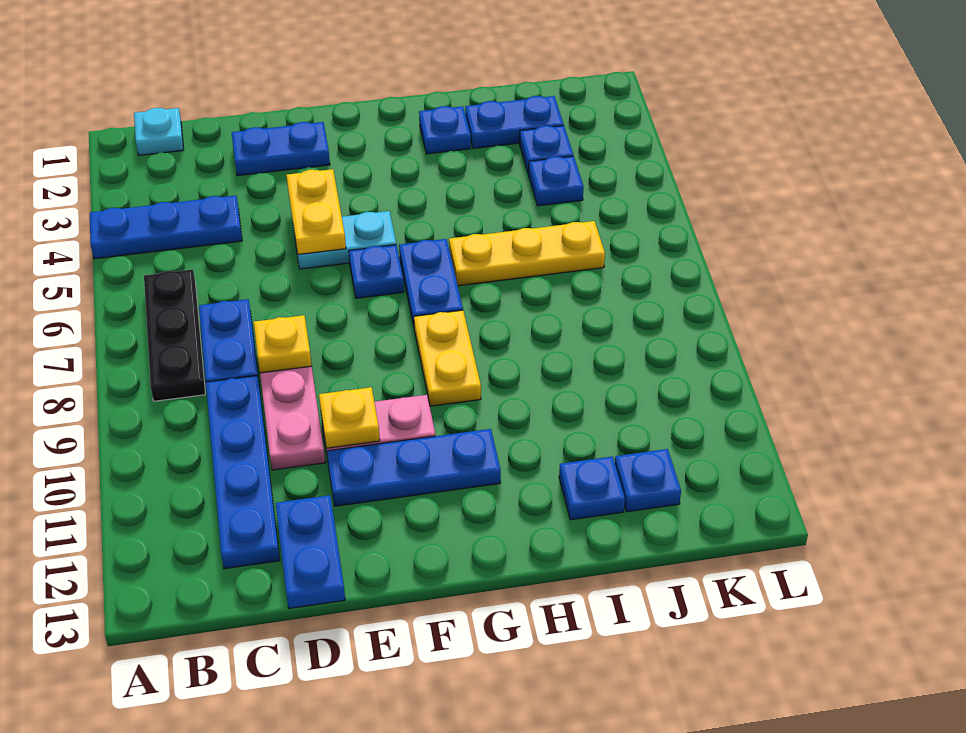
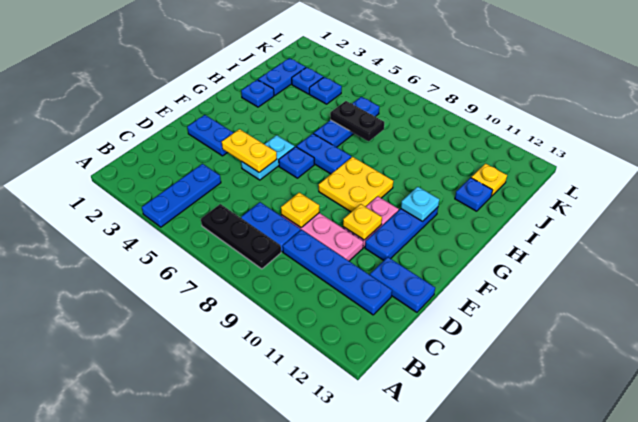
cyan 1x1 plate [134,108,184,155] -> cyan 1x1 plate moved to [401,187,439,221]
blue 1x2 plate [232,122,330,176] -> blue 1x2 plate turned to [187,115,234,156]
yellow 1x2 plate [414,310,481,406] -> yellow 2x2 plate [319,157,393,212]
yellow 1x3 plate [449,221,605,286] -> blue 1x3 plate [314,97,379,147]
none -> black 1x2 plate [330,101,384,141]
blue 1x1 plate [615,449,681,512] -> yellow 1x1 plate [471,164,507,196]

